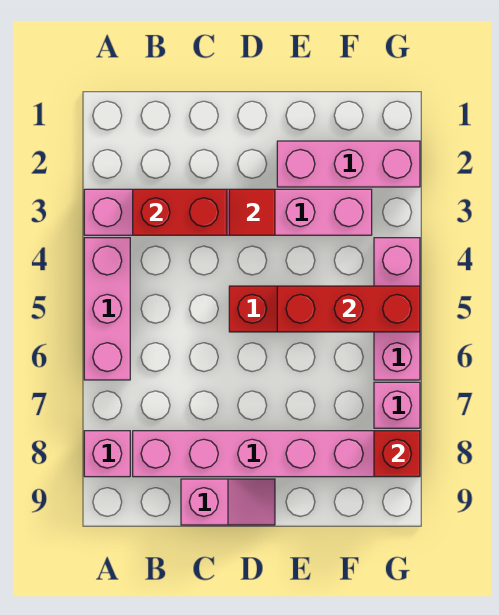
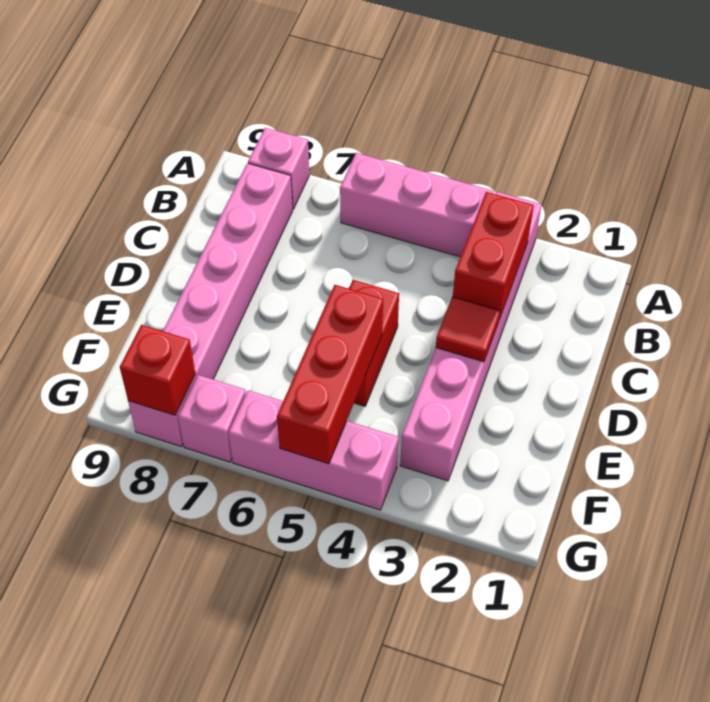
pink 1x2 slope [181,479,275,525] -> none
pink 1x3 brick [277,141,420,187] -> none

